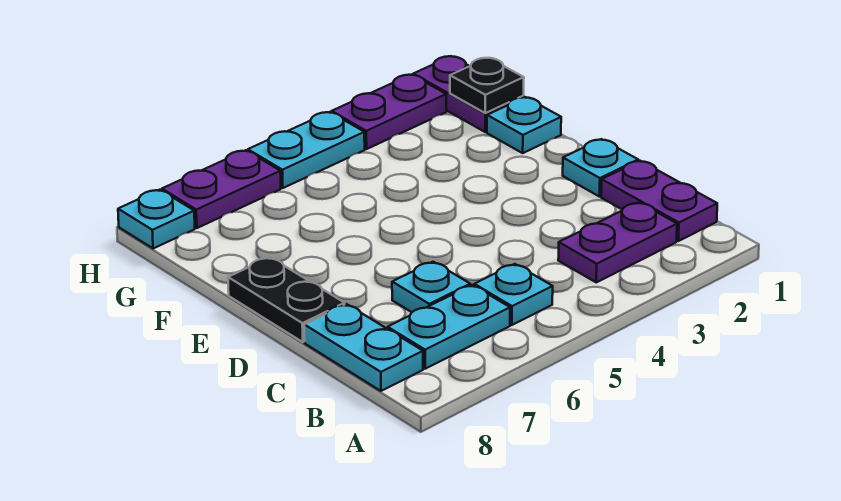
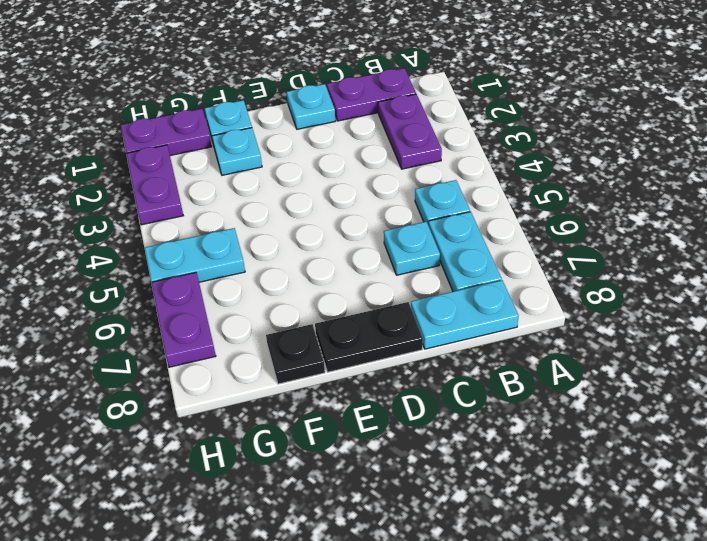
black 1x1 plate [450,58,524,113] -> black 1x1 plate moved to [266,324,325,384]
cyan 1x2 plate [248,112,365,188] -> cyan 1x2 plate turned to [145,228,245,282]
cyan 1x1 plate [118,190,195,249] -> cyan 1x1 plate moved to [212,128,262,175]

